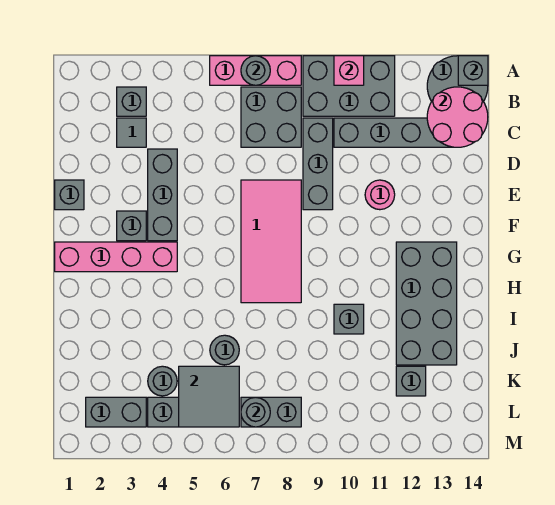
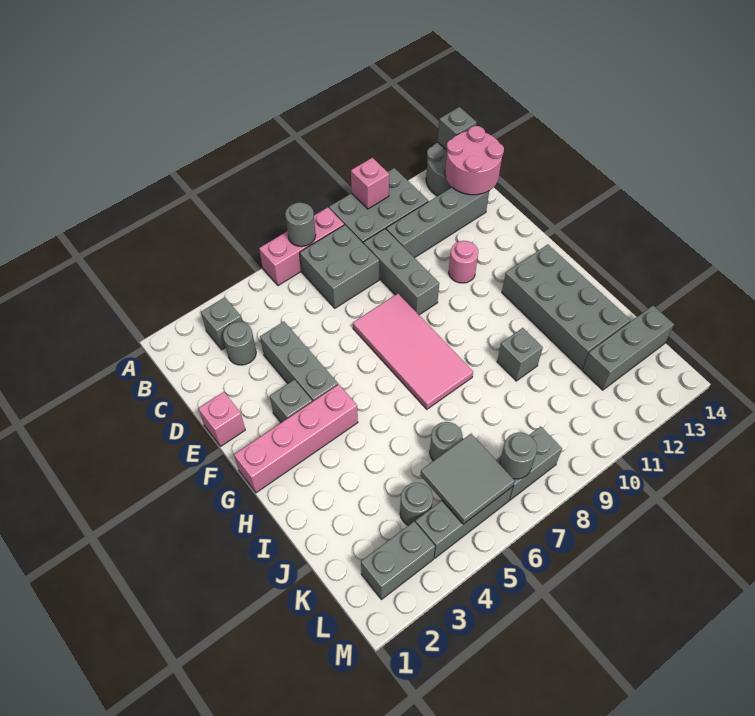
grey 1x1 tile [117,118,146,147] -> grey 1x1 round brick [223,322,256,365]
grey 1x1 brick [55,180,84,210] -> pink 1x1 brick [198,392,245,447]
grey 1x1 brick [396,366,426,396] -> grey 1x3 brick [582,306,674,390]

